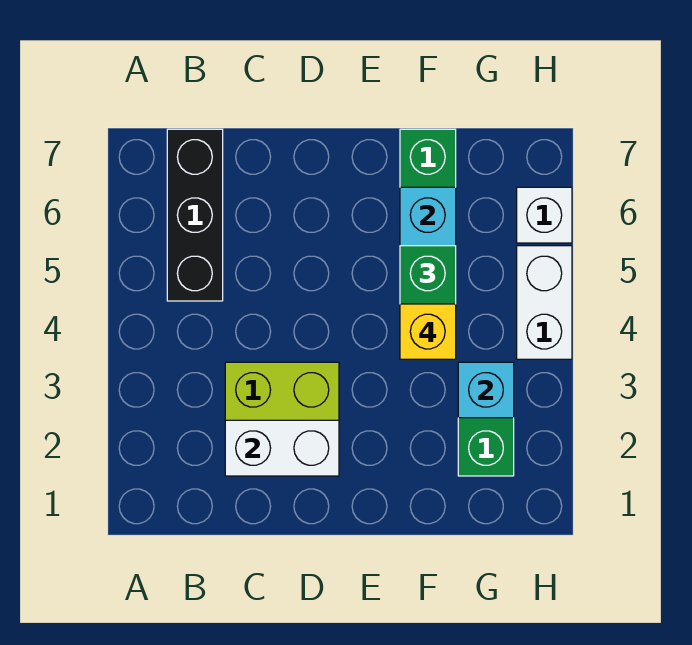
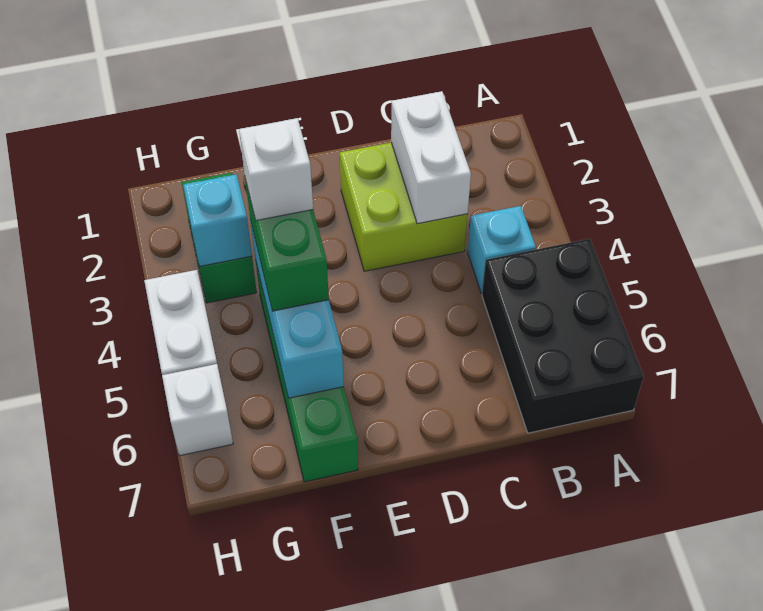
none -> cyan 1x1 brick [468,206,536,294]
black 1x3 brick [167,129,223,301] -> black 2x3 brick [482,239,644,433]
white 1x2 brick [225,420,339,476] -> white 1x2 brick turned to [391,91,471,224]
yellow 1x1 brick [400,304,456,359] -> white 1x1 brick [239,118,313,220]

